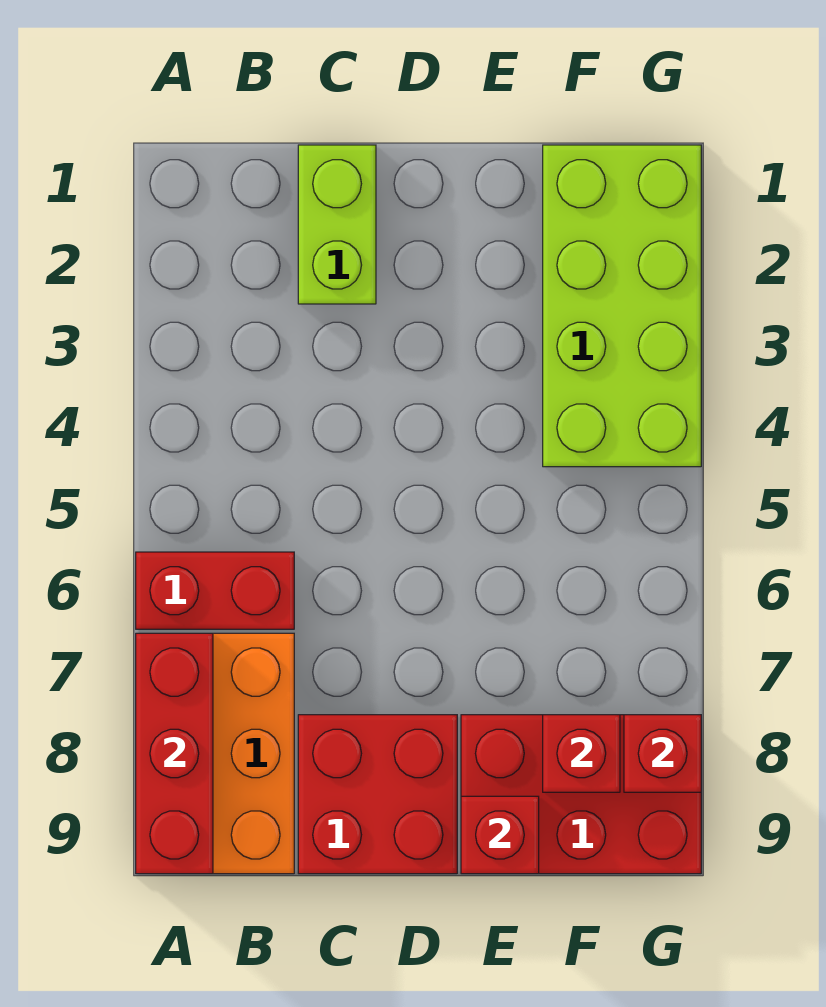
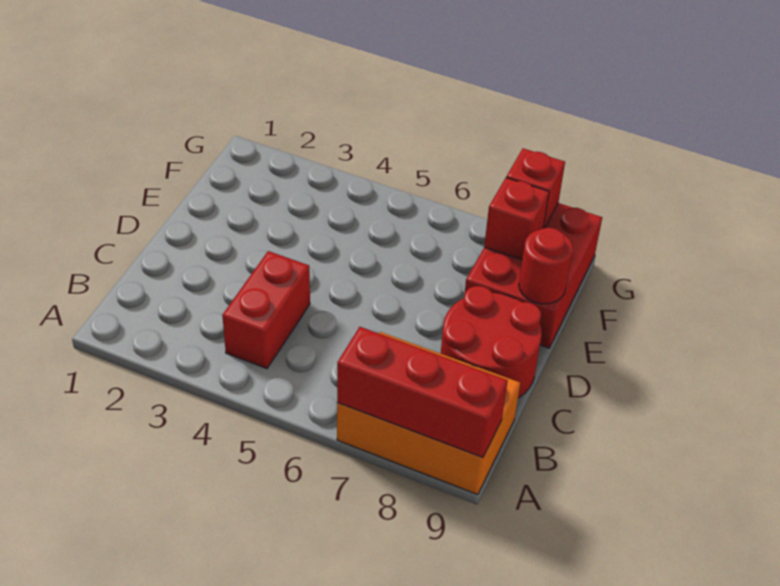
red 1x2 brick [136,552,294,629] -> red 1x2 brick moved to [222,251,310,369]
lime 1x2 brick [298,145,376,304] -> none
red 2x2 brick [298,715,457,874] -> red 2x2 round brick [441,286,542,398]
red 1x1 brick [461,796,539,874] -> red 1x1 round brick [519,228,573,304]
lime 2x4 brick [543,145,701,467] -> none

